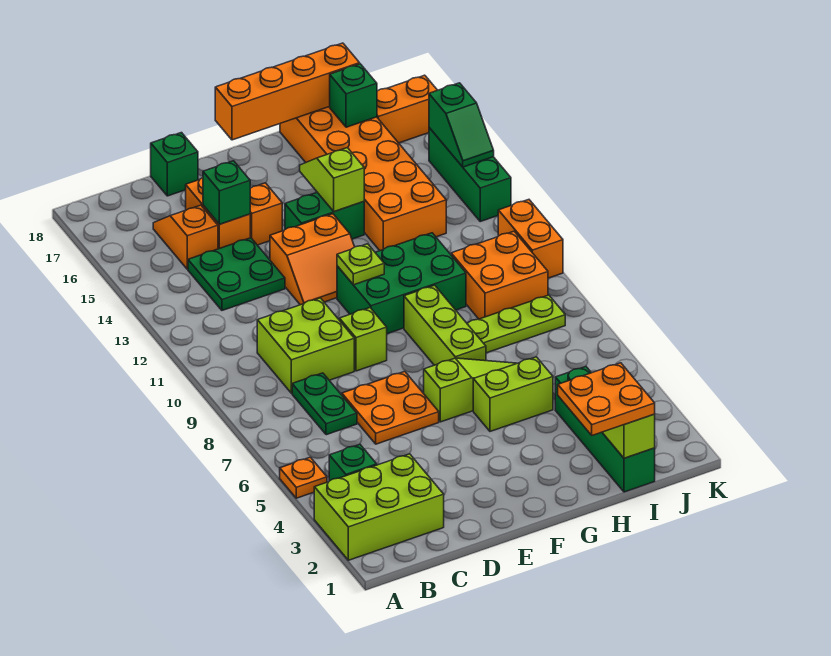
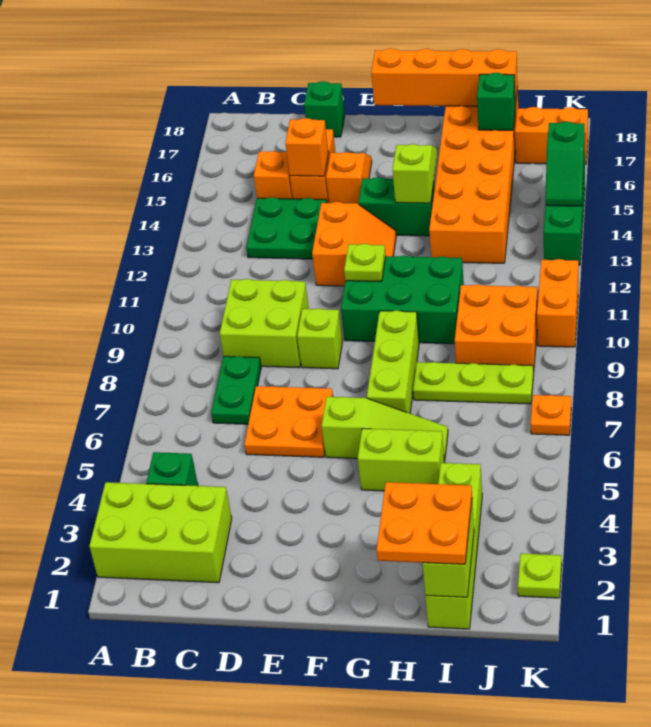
orange 1x1 plate [280,457,327,498] -> orange 1x1 plate moved to [531,395,571,435]
green 1x1 brick [203,161,250,224] -> orange 1x1 brick [285,118,329,176]
orange 2x2 slope [270,214,354,305] -> orange 2x2 slope turned to [312,202,396,286]
green 1x4 brick [555,366,655,492] -> lime 1x4 brick [425,463,482,629]
none -> lime 1x1 plate [518,553,562,598]

